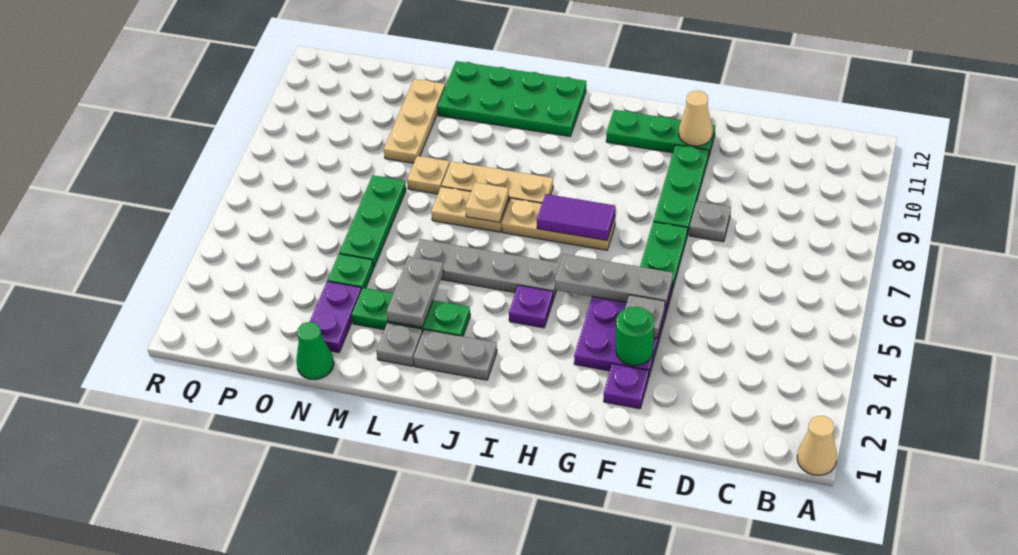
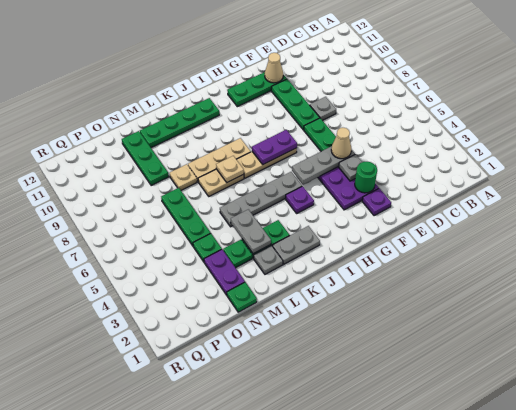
tan 1x1 cone [797,416,837,475] -> tan 1x1 cone moved to [331,128,352,159]
purple 1x2 tile [537,194,615,240] -> purple 1x2 plate [252,130,297,164]
green 2x4 plate [437,61,586,136] -> green 1x4 plate [140,98,219,148]
green 1x1 cone [296,322,334,380] -> green 1x1 plate [227,282,257,312]
tan 1x3 plate [384,79,445,163] -> green 1x3 plate [122,131,169,186]

